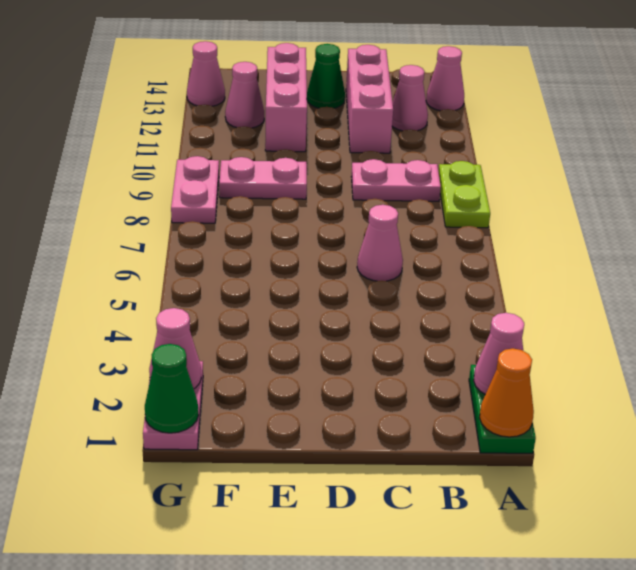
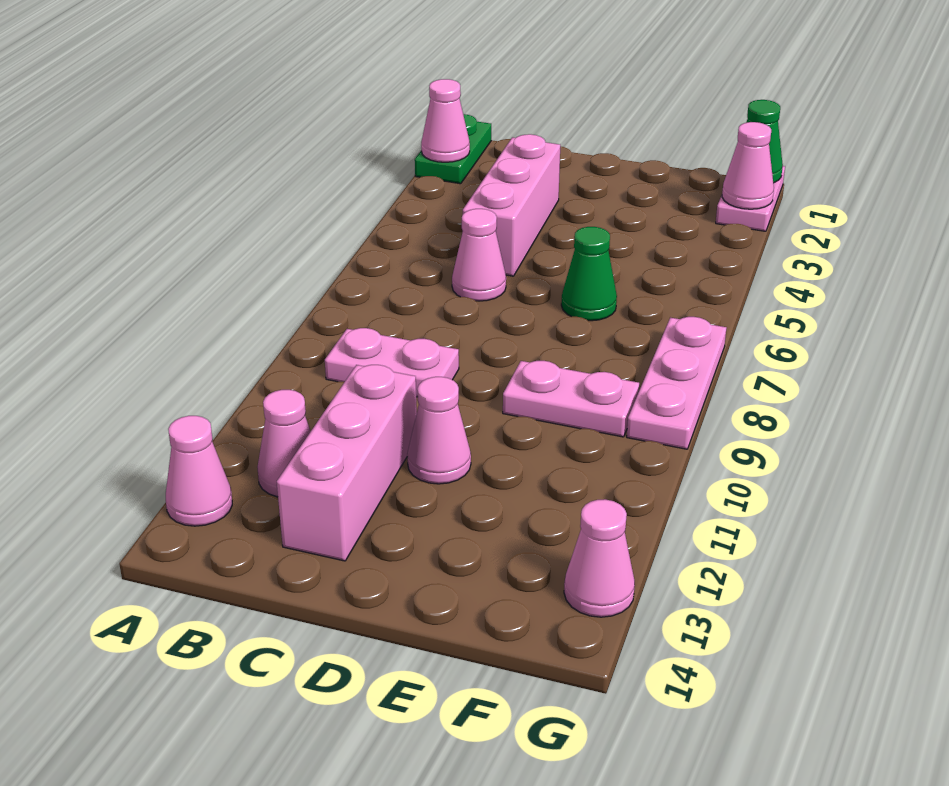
orange 1x1 cone [480,348,534,437] -> none
lime 1x2 plate [439,161,490,228] -> none
green 1x1 cone [307,44,345,108] -> green 1x1 cone moved to [561,227,617,321]
pink 1x3 brick [265,43,307,152] -> pink 1x3 brick moved to [463,134,560,276]
pink 1x1 cone [225,62,264,128] -> pink 1x1 cone moved to [407,377,471,484]
pink 1x2 plate [171,156,219,223] -> pink 1x3 plate [627,317,726,449]

